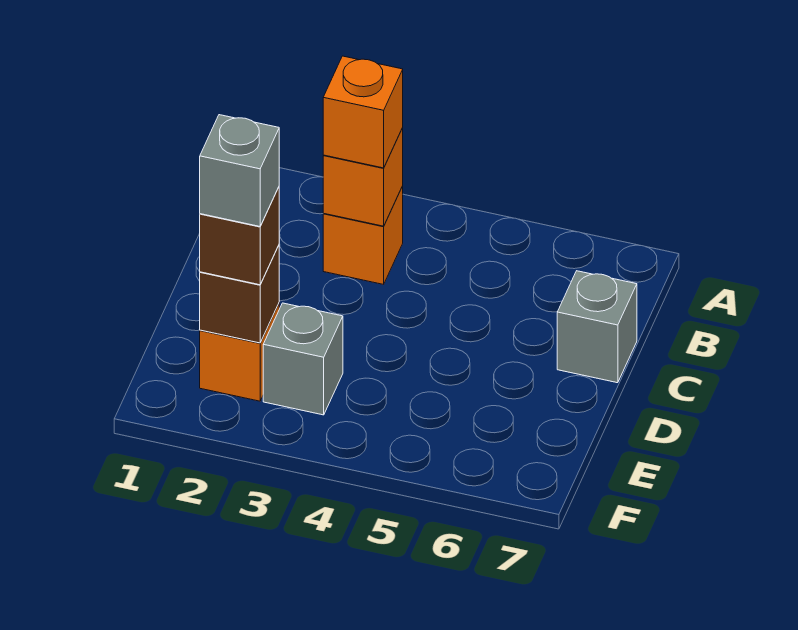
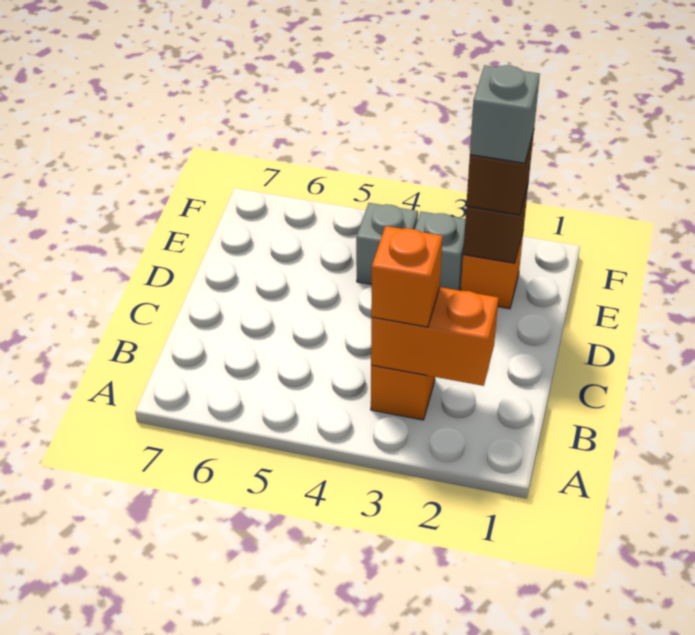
orange 1x1 brick [323,128,403,226] -> orange 1x2 brick [371,287,498,386]
grey 1x1 brick [557,271,637,383] -> grey 1x1 brick moved to [356,203,418,285]

